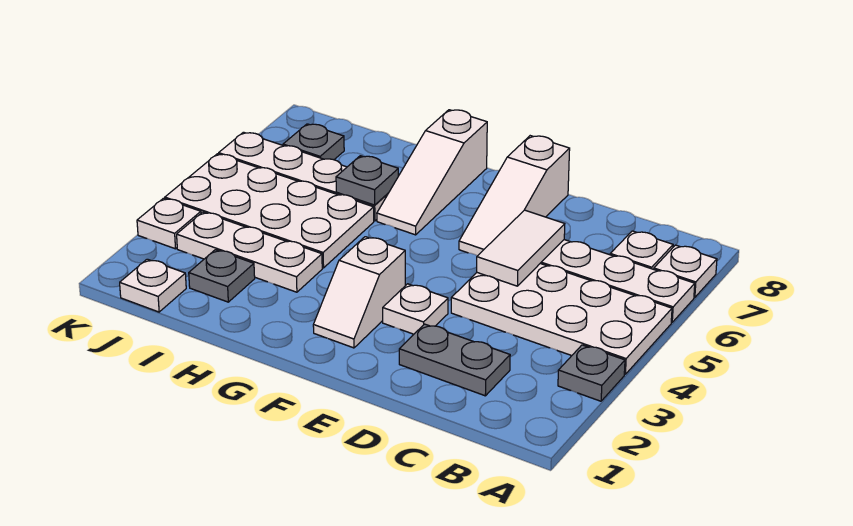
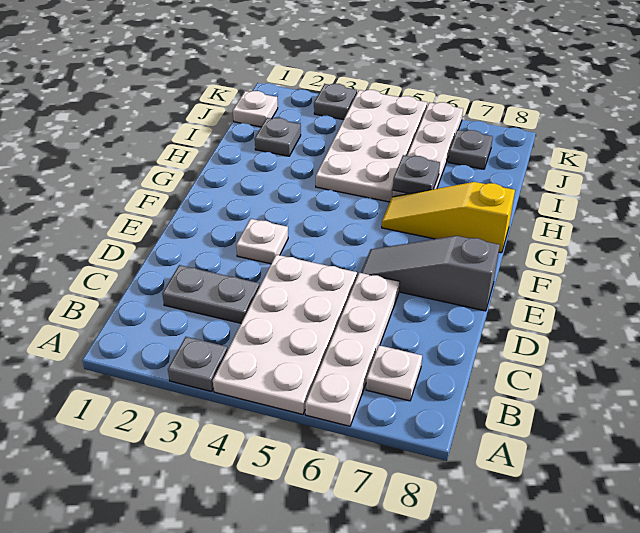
white 1x1 plate [654,245,717,298] -> none
grey 1x2 plate [399,324,510,396] -> grey 1x2 plate turned to [162,265,260,323]
white 1x2 tile [477,210,565,286] -> none
white 1x3 slope [459,136,570,256] -> grey 1x3 slope [361,236,500,311]
white 1x2 slope [313,237,405,348] -> none
white 1x3 slope [377,110,487,235] -> yellow 1x3 slope [382,182,515,253]
white 1x3 plate [177,212,322,292] -> none
white 1x1 plate [137,198,201,249] -> grey 1x1 plate [314,84,357,120]

